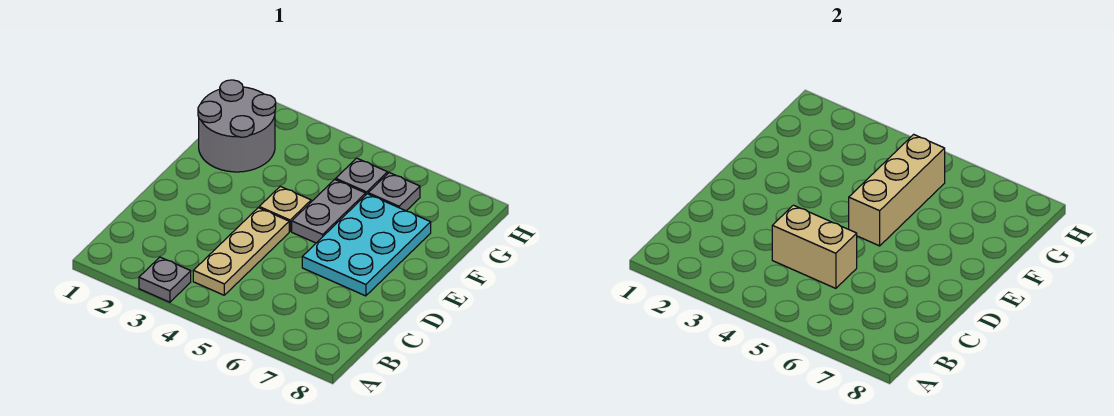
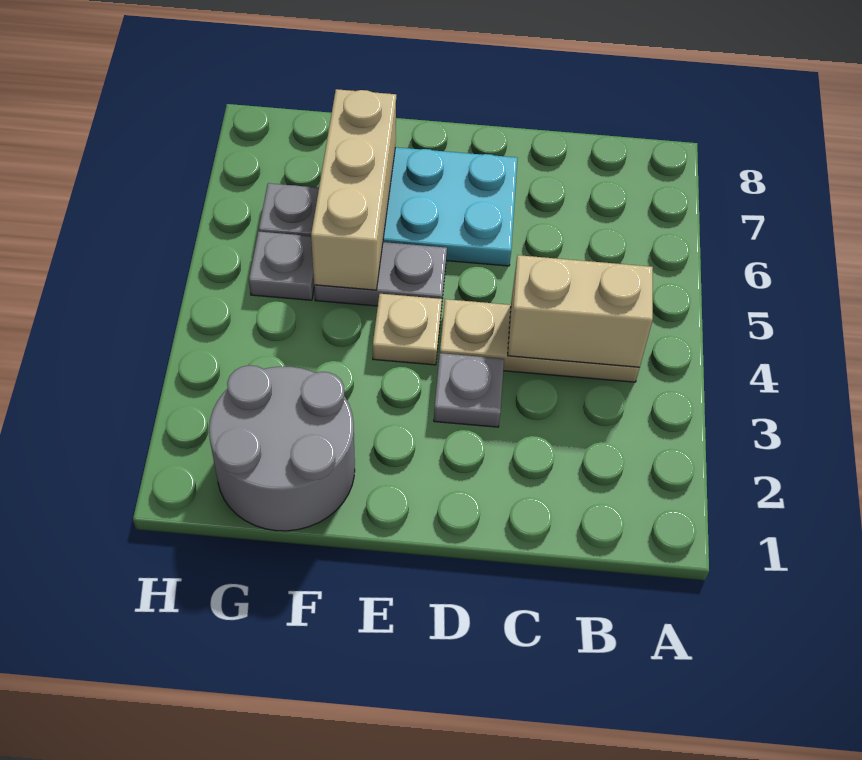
grey 1x1 plate [139,257,191,302] -> grey 1x1 plate moved to [434,353,504,427]
tan 1x2 brick [772,205,857,288] -> tan 1x2 brick turned to [508,255,653,367]
tan 1x3 brick [849,134,945,246] -> tan 1x3 brick turned to [311,89,396,290]

